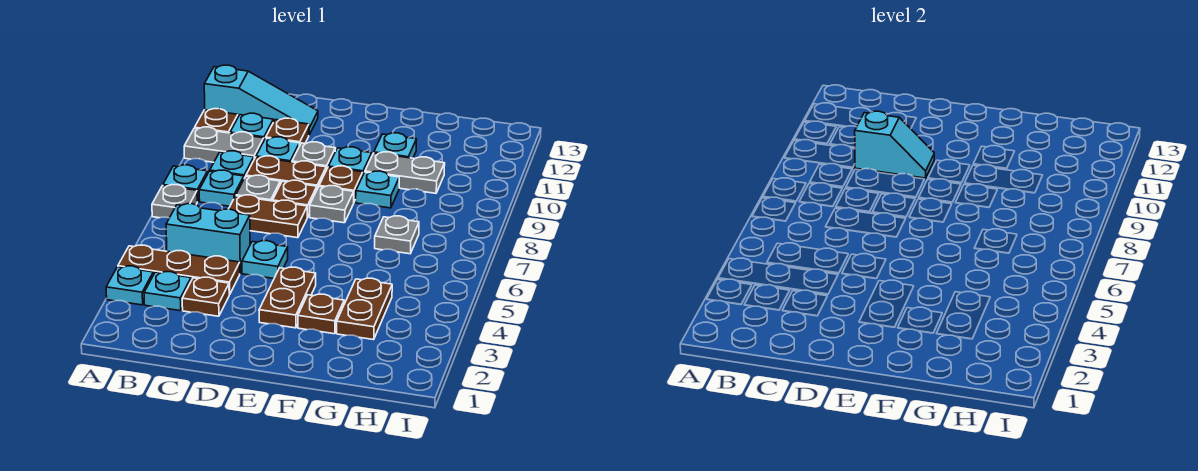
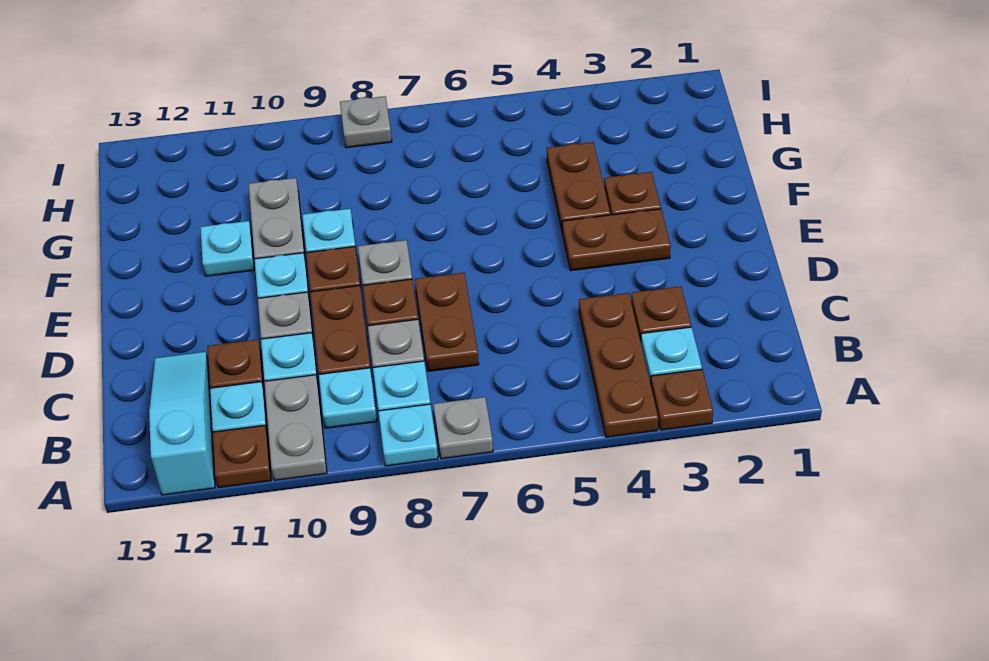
cyan 1x1 plate [106,266,153,305] -> brown 1x1 plate [651,369,713,430]
cyan 1x2 brick [166,204,250,273] -> none
cyan 1x2 slope [855,111,934,178] -> none
cyan 1x1 plate [242,241,288,279] -> none
brown 1x2 plate [337,278,392,340] -> brown 1x2 plate turned to [547,142,610,230]
grey 1x1 plate [375,216,419,254] -> grey 1x1 plate moved to [340,96,392,148]

